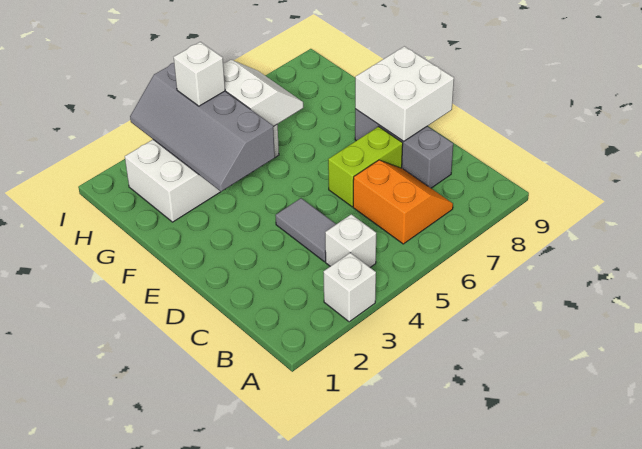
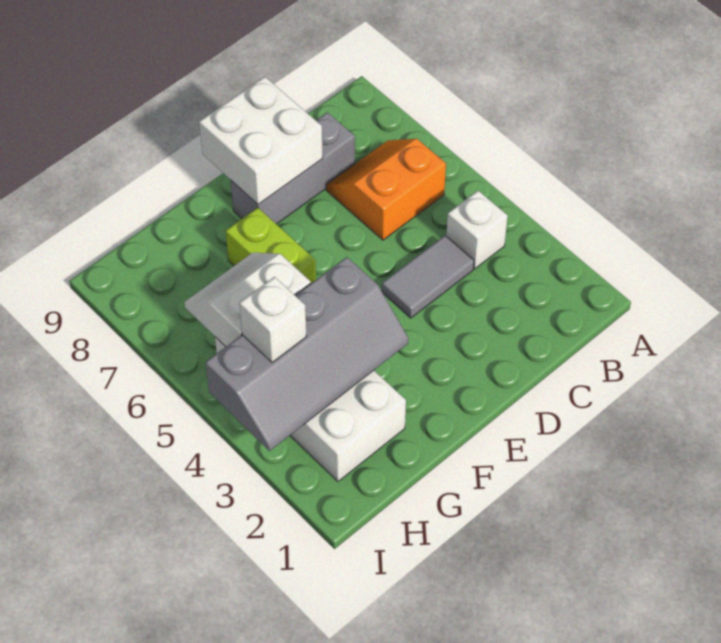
white 1x1 brick [323,253,376,322] -> none
lime 1x2 brick [328,127,403,207] -> lime 1x2 brick moved to [226,208,316,283]

